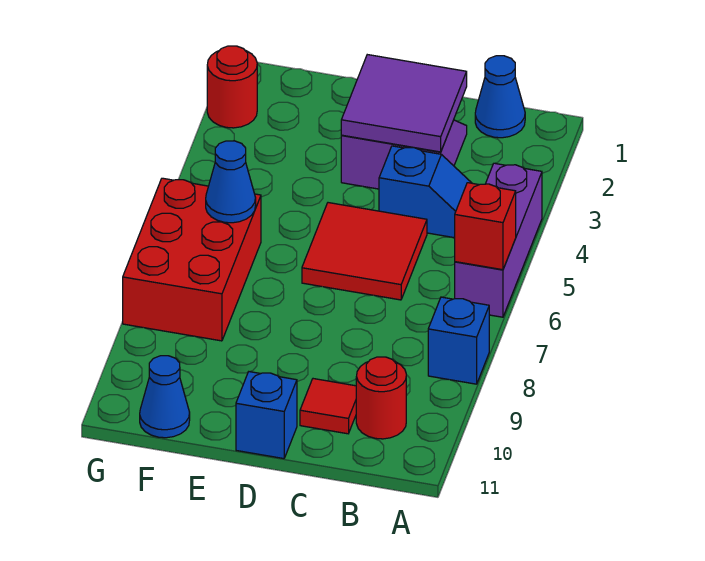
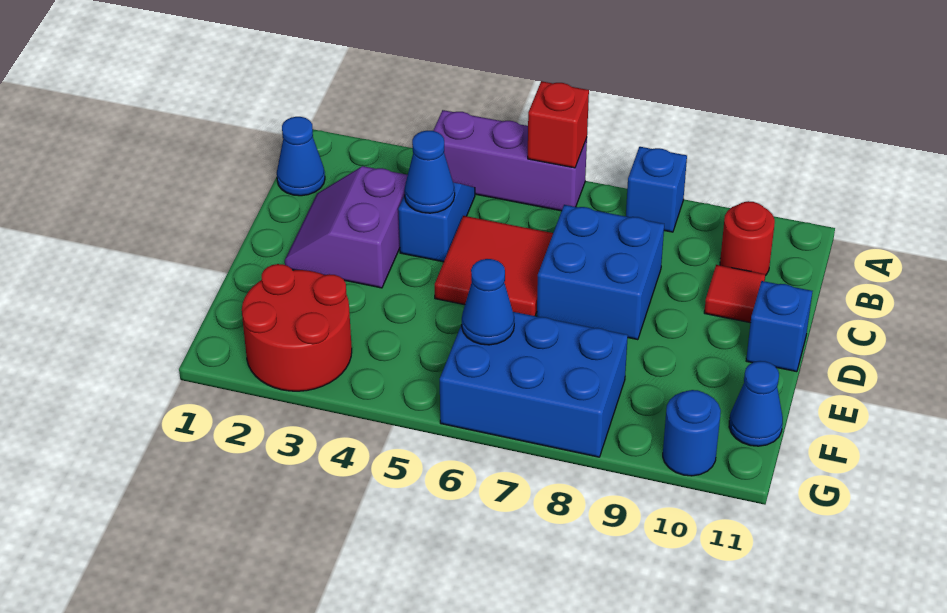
purple 2x2 tile [341,55,467,152] -> none
none -> blue 1x1 cone [404,131,455,213]
none -> blue 2x2 brick [537,205,664,340]
red 2x3 brick [123,178,261,341] -> blue 2x3 brick [440,312,628,457]
red 1x1 round brick [207,46,257,128] -> red 2x2 round brick [242,264,352,391]
none -> blue 1x1 round brick [663,390,721,476]

